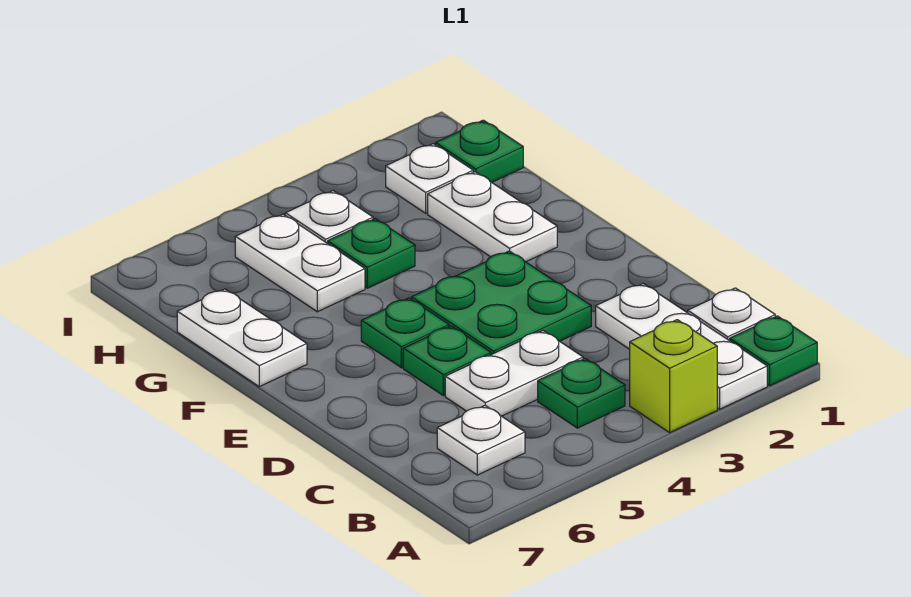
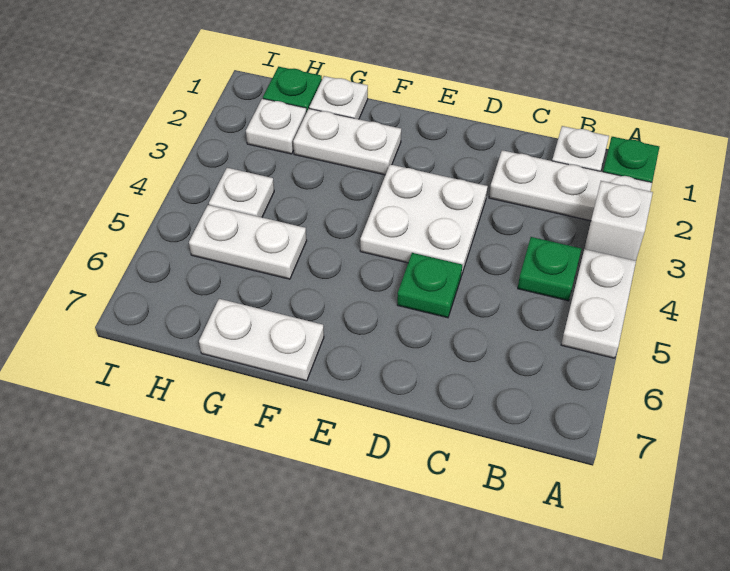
lime 1x1 brick [630,320,717,433] -> white 1x1 brick [584,181,653,261]
white 1x1 plate [437,406,525,475] -> white 1x1 plate moved to [309,76,368,119]
white 1x2 plate [445,331,583,416] -> white 1x2 plate moved to [561,249,636,358]
green 2x2 plate [412,251,591,355] -> white 2x2 plate [360,164,488,275]
green 1x1 plate [361,298,449,368] -> none
green 1x1 plate [328,219,415,288] -> none

